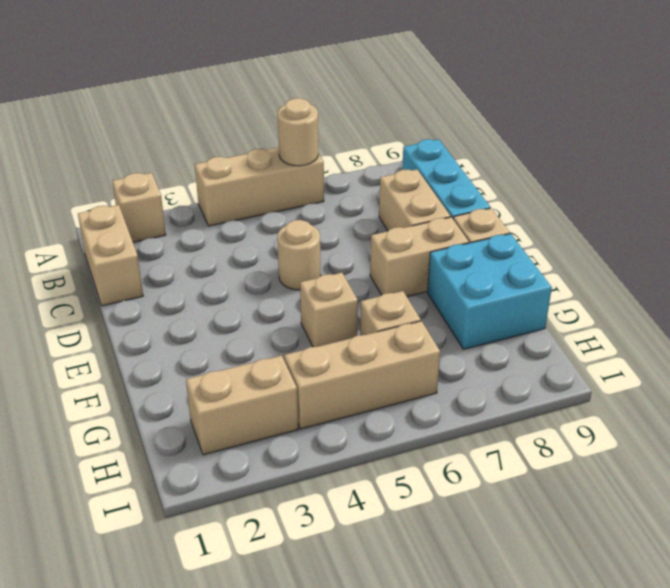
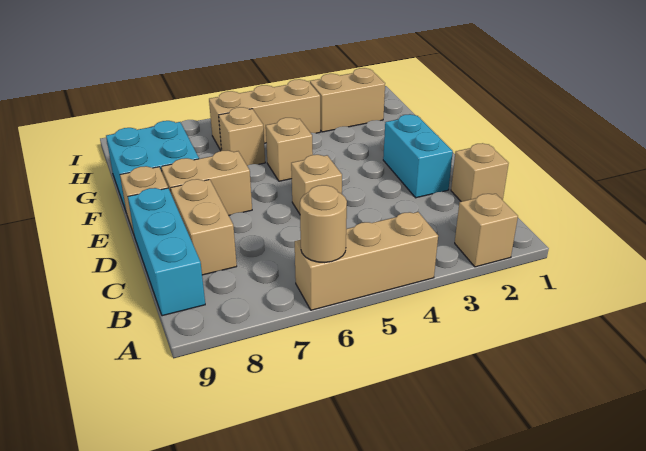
tan 1x2 brick [78,205,143,306] -> tan 1x1 brick [451,143,509,202]
none -> cyan 1x2 brick [383,114,453,198]
tan 1x1 round brick [277,220,321,290] -> tan 1x1 brick [291,155,342,214]

